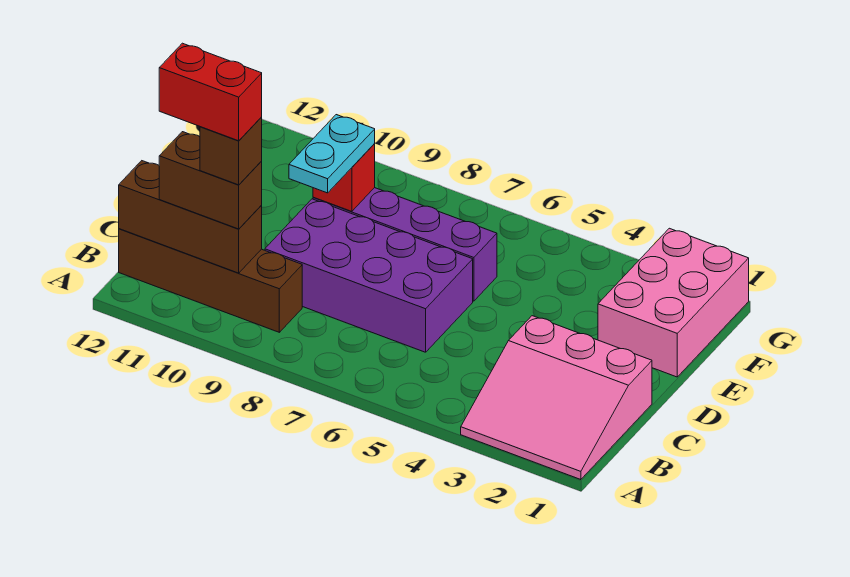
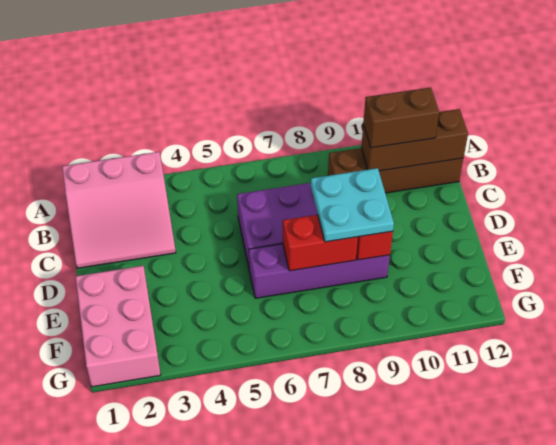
pink 3x3 slope [461,316,652,480] -> pink 3x3 slope turned to [62,152,176,268]
brown 1x1 brick [200,117,262,185] -> none
red 1x2 brick [159,43,262,141] -> red 1x2 brick moved to [283,215,358,271]
cyan 1x2 plate [289,115,375,193] -> cyan 2x2 plate [311,168,394,242]

